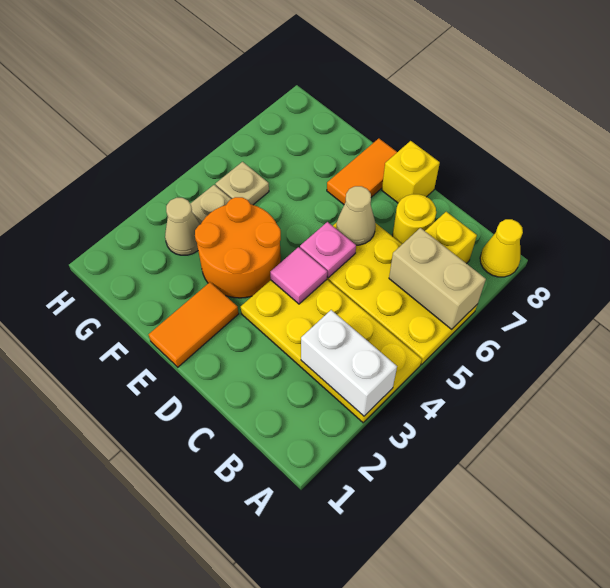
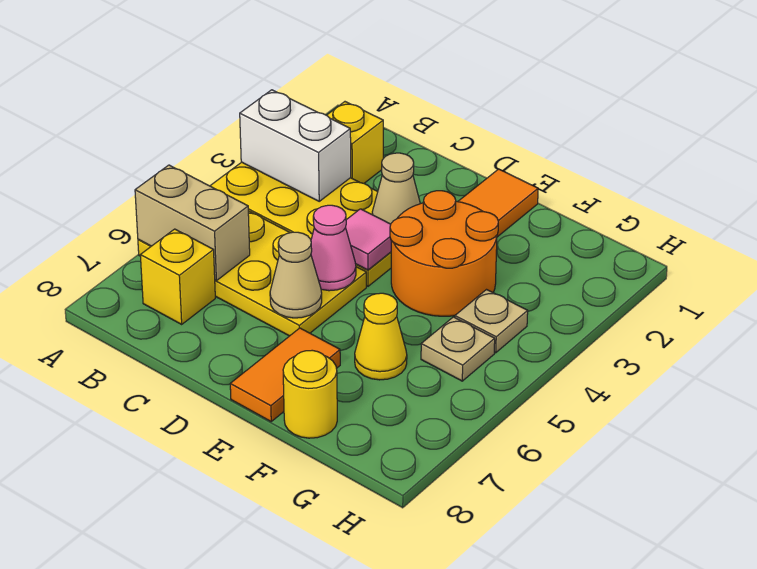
yellow 1x1 cone [480,219,523,277] -> yellow 1x1 cone moved to [355,293,407,380]
yellow 1x1 round brick [393,194,436,244] -> yellow 1x1 round brick moved to [283,350,337,438]
pink 1x1 plate [300,222,356,278] -> pink 1x1 cone [311,205,356,291]
yellow 1x1 brick [382,141,440,203] -> yellow 1x1 brick moved to [327,102,383,183]
tan 1x1 cone [165,198,200,255] -> tan 1x1 cone moved to [372,153,420,224]

